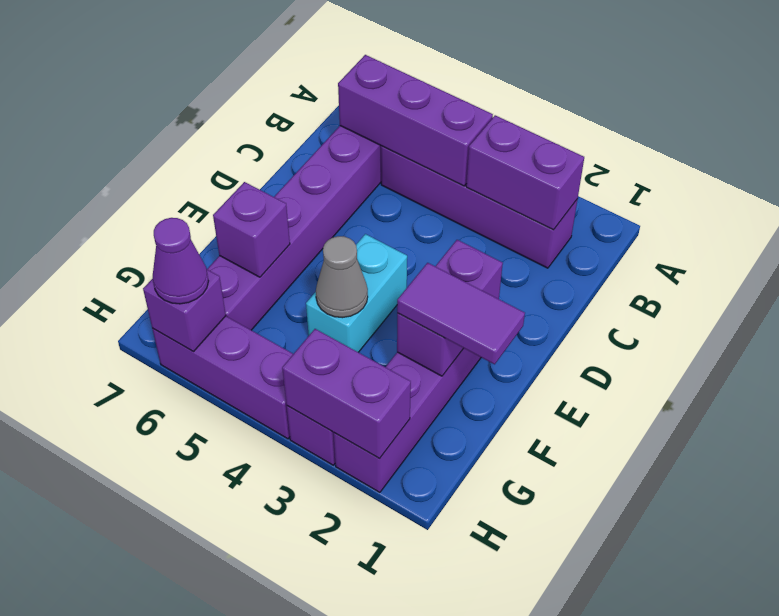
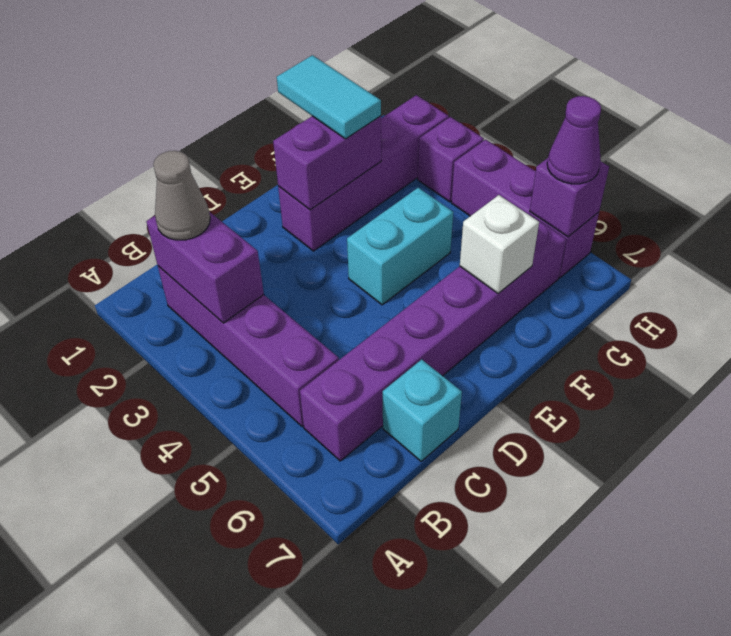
purple 1x3 brick [338,55,493,186] -> none
none -> cyan 1x1 brick [383,359,462,461]
purple 1x2 tile [397,263,525,364] -> cyan 1x2 tile [277,55,381,139]
grey 1x1 cone [316,236,368,318] -> grey 1x1 cone moved to [153,151,210,240]
purple 1x1 brick [213,182,290,277] -> white 1x1 brick [460,195,539,293]
purple 1x2 brick [282,329,411,459] -> none

